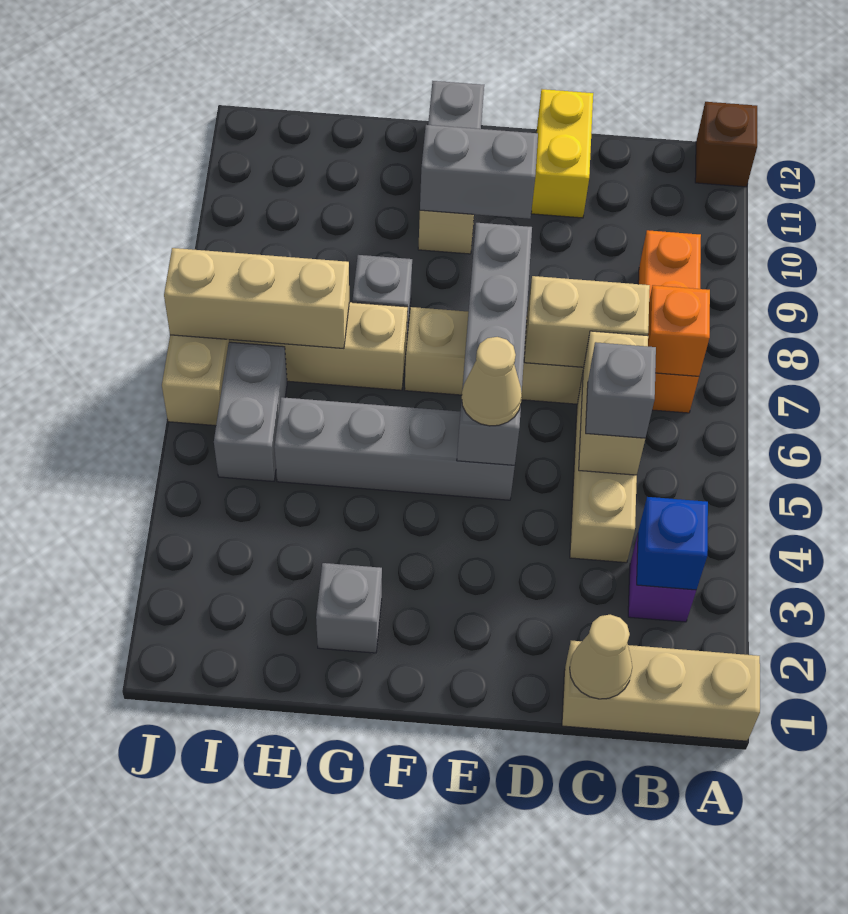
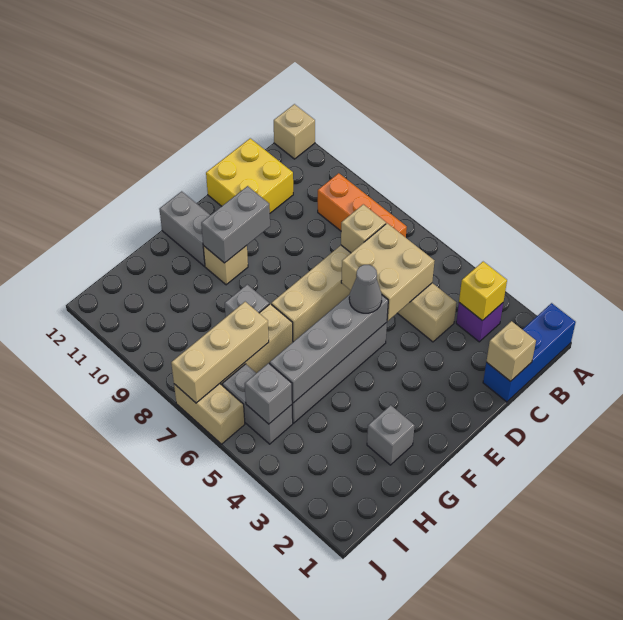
tan 1x3 brick [562,641,760,741] -> blue 1x3 brick [483,303,576,402]
brown 1x1 brick [695,102,757,187] -> tan 1x1 brick [274,104,315,159]
blue 1x1 brick [637,497,708,590] -> yellow 1x1 brick [459,262,507,321]
orange 1x1 brick [648,285,710,376] -> none
tan 1x1 cone [570,615,632,699] -> tan 1x1 brick [486,321,536,381]
tan 1x2 brick [579,331,648,475] -> tan 2x2 brick [341,223,434,321]
grey 1x1 brick [586,342,656,438] -> grey 1x1 brick moved to [245,363,292,424]
tan 1x2 brick [524,276,650,367] -> tan 1x1 brick [341,204,386,253]
yellow 1x2 brick [531,89,593,218] -> yellow 2x2 brick [206,138,293,213]
grey 1x4 brick [457,223,532,465] -> grey 1x4 brick turned to [269,294,388,403]
tan 1x1 cone [462,337,522,426] -> grey 1x1 cone [349,265,382,313]

